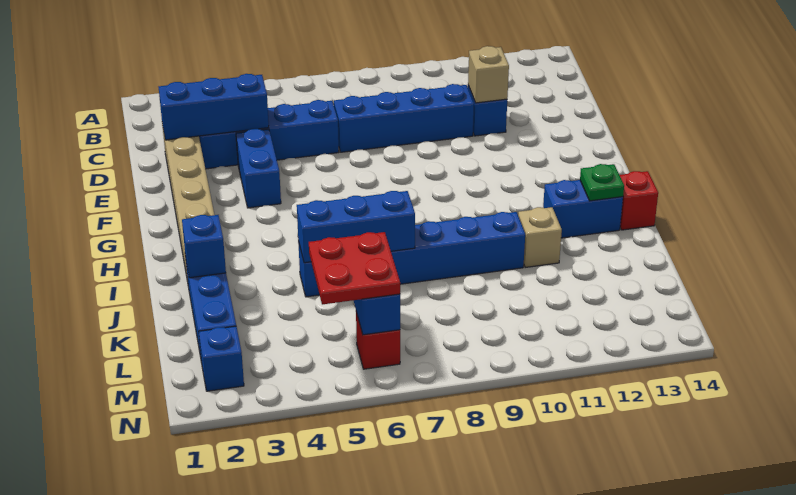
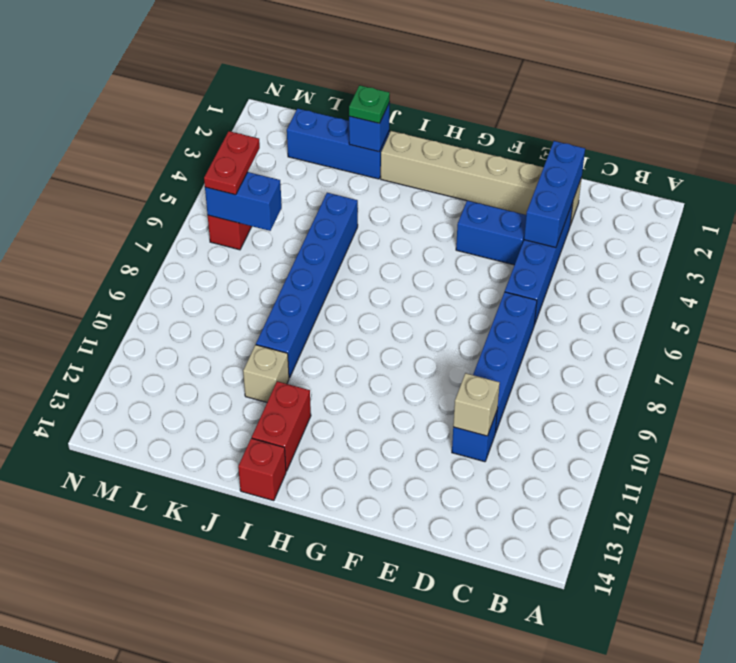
blue 1x2 brick [543,180,623,238] -> red 1x2 brick [252,381,311,471]
green 1x1 plate [580,164,624,201] -> green 1x1 plate moved to [349,85,390,123]
blue 1x3 brick [297,191,415,263] -> none
red 2x2 plate [309,232,401,305] -> red 1x2 plate [204,131,260,195]
blue 1x1 brick [199,326,244,391] -> none

